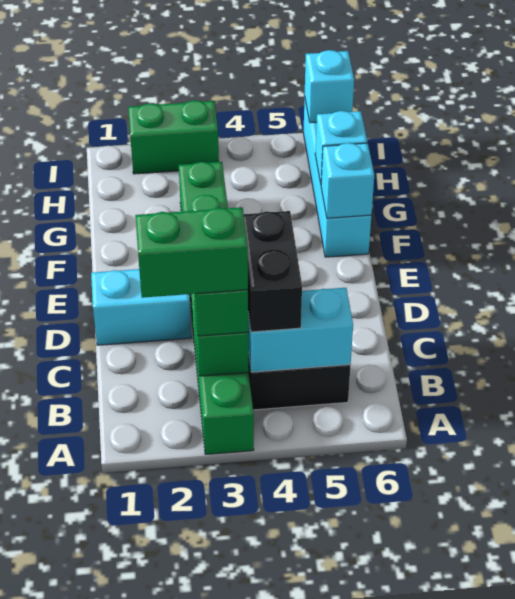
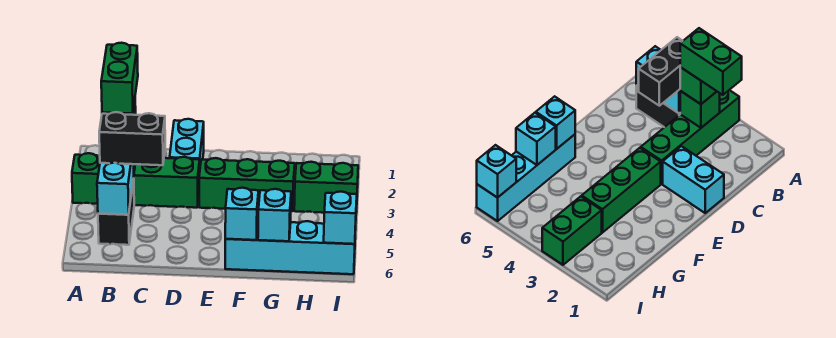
green 1x2 brick [128,100,219,174] -> green 1x2 brick turned to [294,162,358,213]

